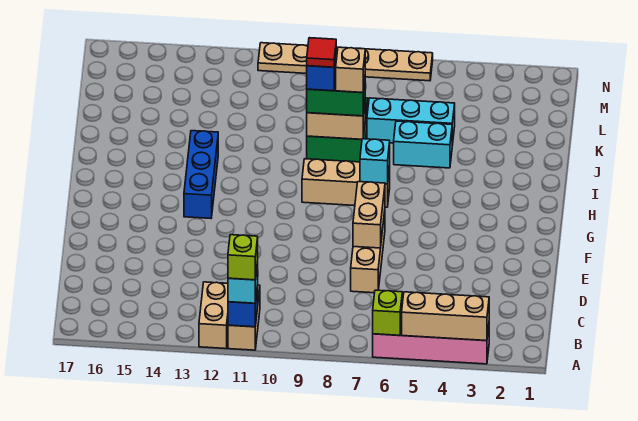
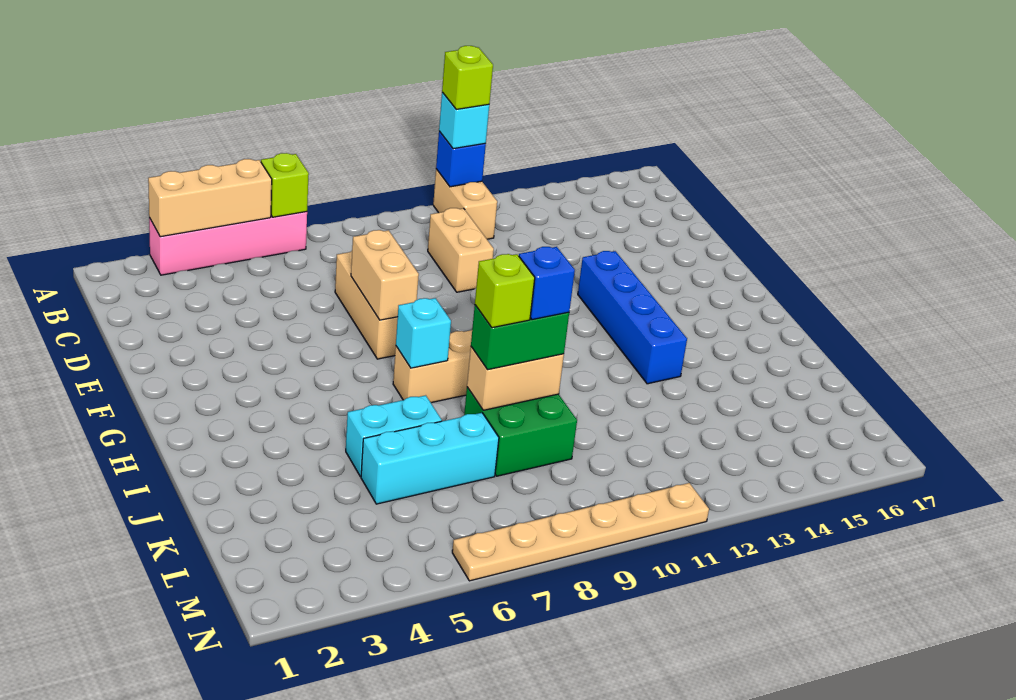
tan 1x2 brick [199,282,228,349] -> tan 1x2 brick moved to [428,208,494,292]
blue 1x3 brick [184,131,218,218] -> blue 1x4 brick [578,251,687,384]
tan 1x1 brick [336,47,365,93] -> lime 1x1 brick [475,254,535,328]
red 1x1 tile [307,38,336,67] -> none

